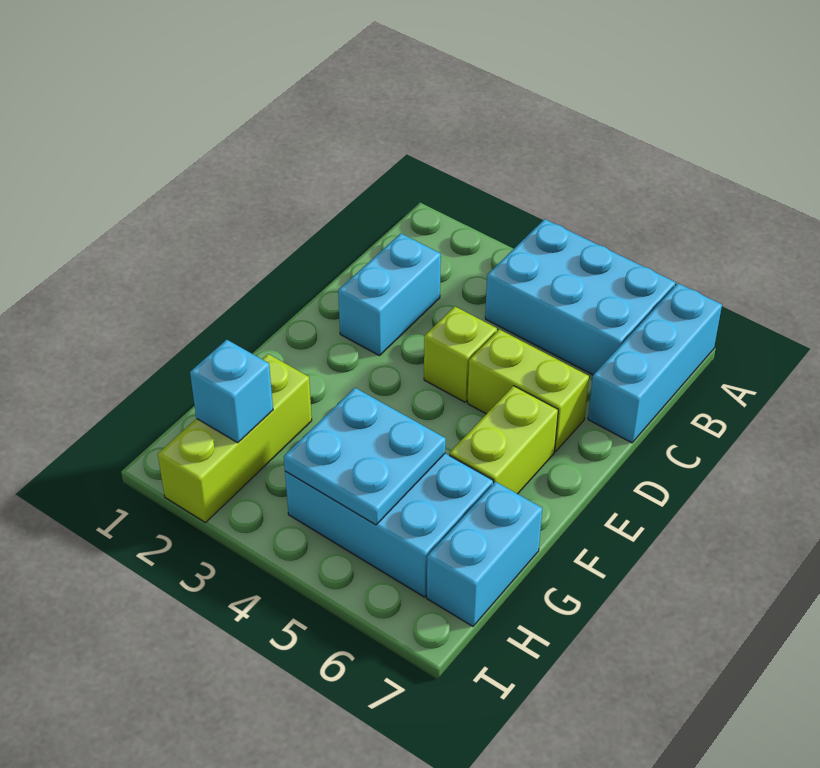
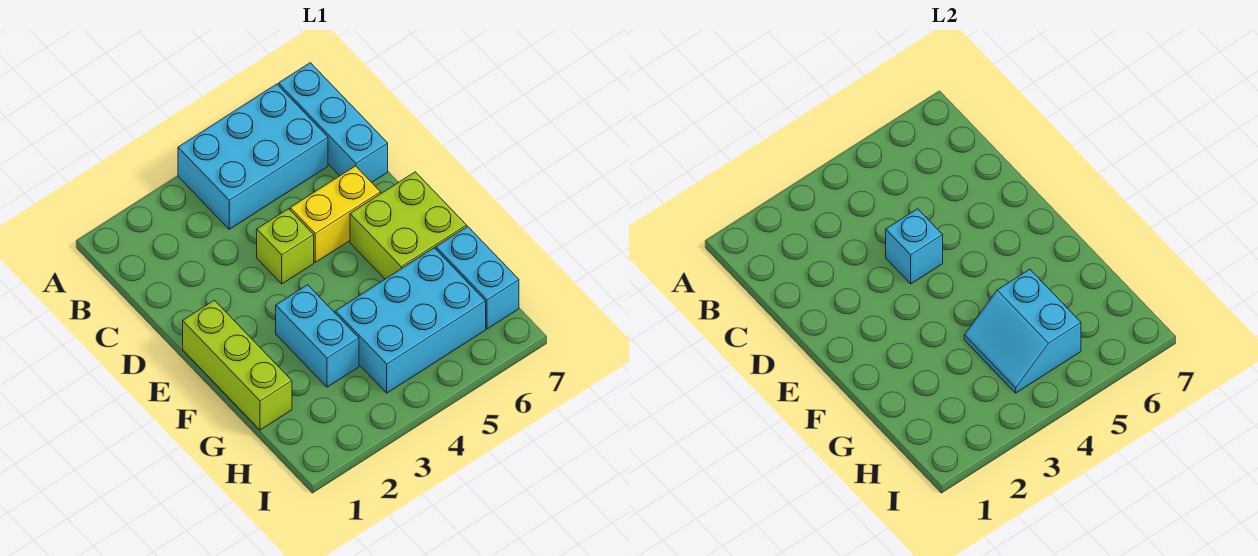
cyan 1x2 brick [338,234,441,356] -> cyan 1x2 brick moved to [276,285,359,387]
lime 1x2 brick [468,329,589,451] -> yellow 1x2 brick [290,166,381,262]
lime 1x2 brick [449,386,558,494] -> lime 2x2 brick [350,172,467,279]
lime 1x3 brick [158,354,312,523] -> lime 1x3 brick moved to [183,300,292,430]
cyan 2x2 plate [284,388,446,525] -> cyan 2x2 slope [964,269,1081,393]
cyan 1x1 brick [190,340,273,443] -> cyan 1x1 brick moved to [886,209,943,284]

